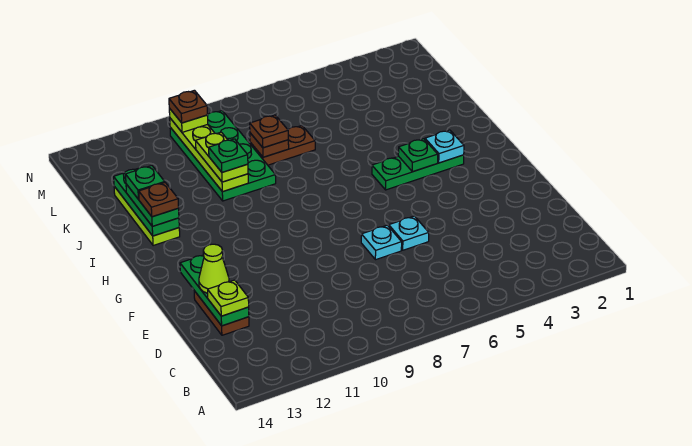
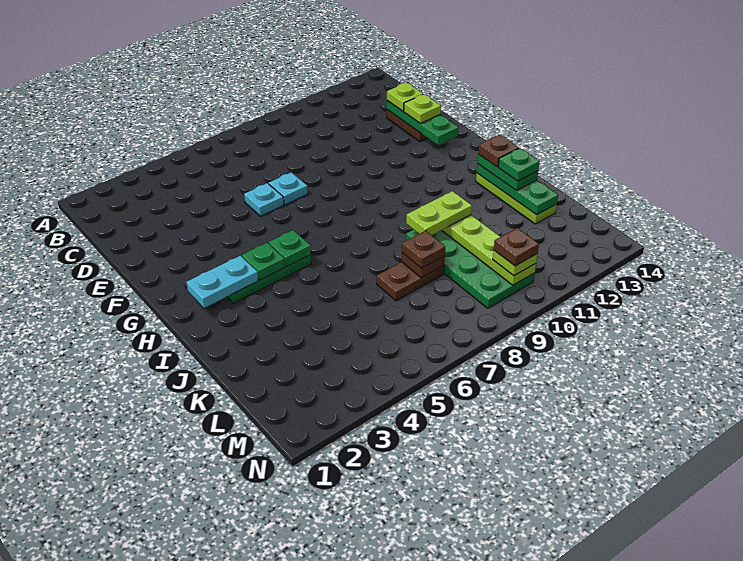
lime 1x1 cone [199,244,229,293] -> lime 1x1 plate [404,94,441,123]
cyan 1x1 plate [425,130,464,163] -> cyan 1x2 plate [186,256,258,308]
lime 1x2 plate [196,132,248,182] -> lime 1x2 plate turned to [406,191,472,235]
green 1x1 plate [209,139,248,172] -> green 1x1 plate moved to [268,230,311,267]

